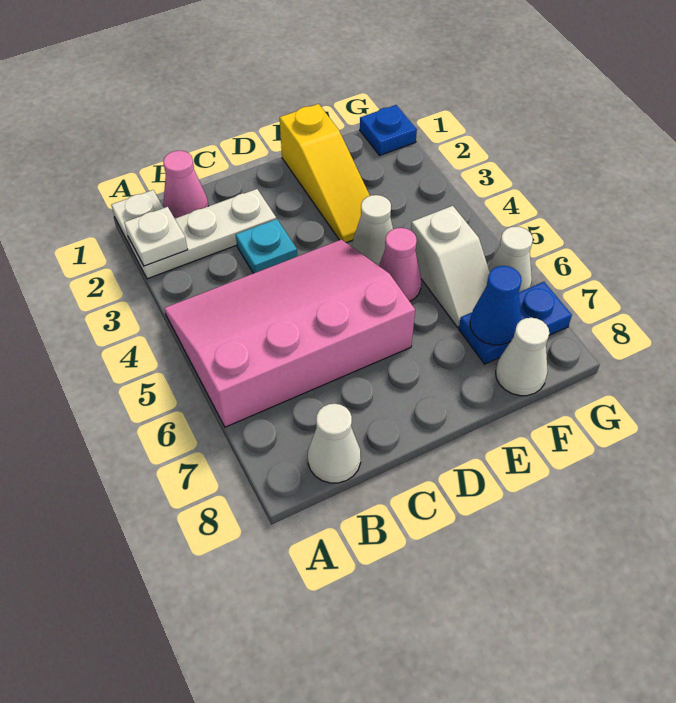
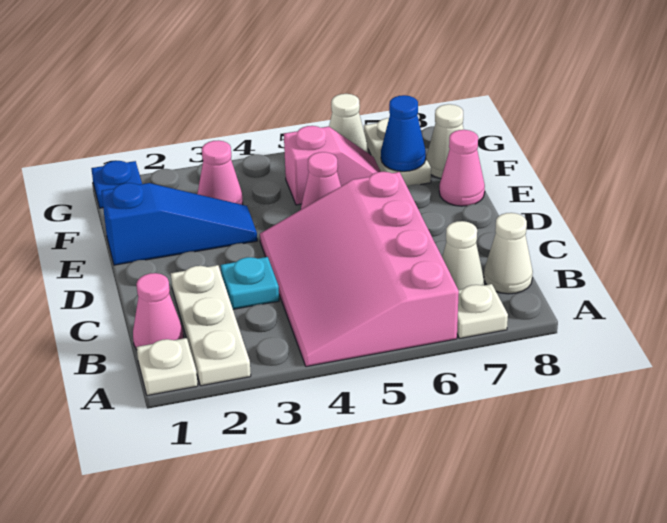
white 1x1 plate [124,207,188,266] -> white 1x1 plate moved to [457,284,508,339]
yellow 1x3 slope [280,104,370,243] -> blue 1x3 slope [101,183,257,265]
white 1x1 cone [352,195,393,266] -> white 1x1 cone moved to [442,221,484,290]
none -> pink 1x1 cone [439,130,485,206]
none -> pink 1x1 cone [197,140,243,205]
white 1x2 slope [411,206,490,327] -> pink 1x2 slope [284,126,381,205]
blue 1x2 plate [459,282,572,364] -> white 1x2 plate [364,118,431,186]

